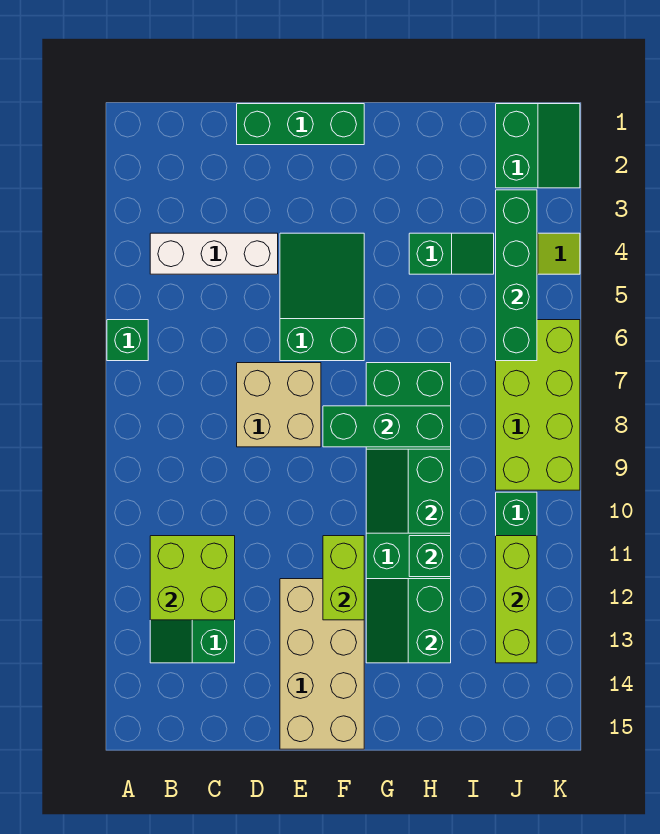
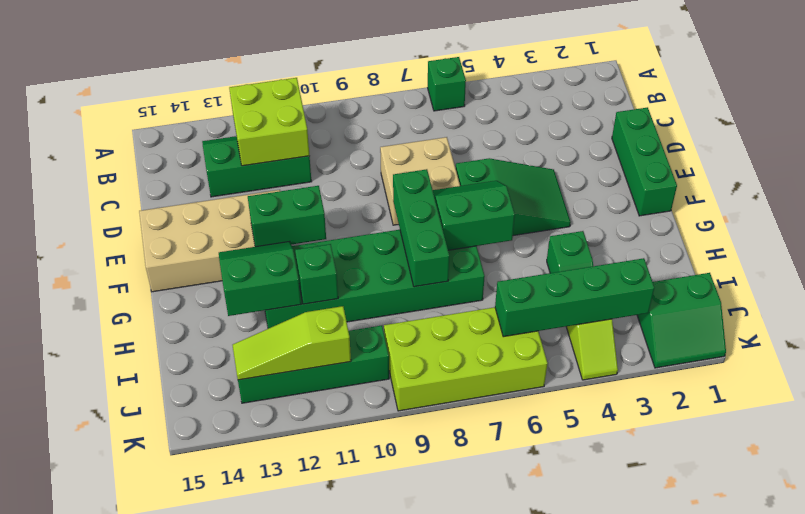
white 1x3 brick [150,233,278,274] -> none
lime 1x2 brick [323,536,364,620] -> green 1x2 brick [248,186,326,247]
green 2x2 slope [366,449,451,533] -> green 2x2 slope moved to [433,181,515,250]
lime 1x3 brick [496,536,537,663] -> lime 1x3 slope [233,306,351,380]

